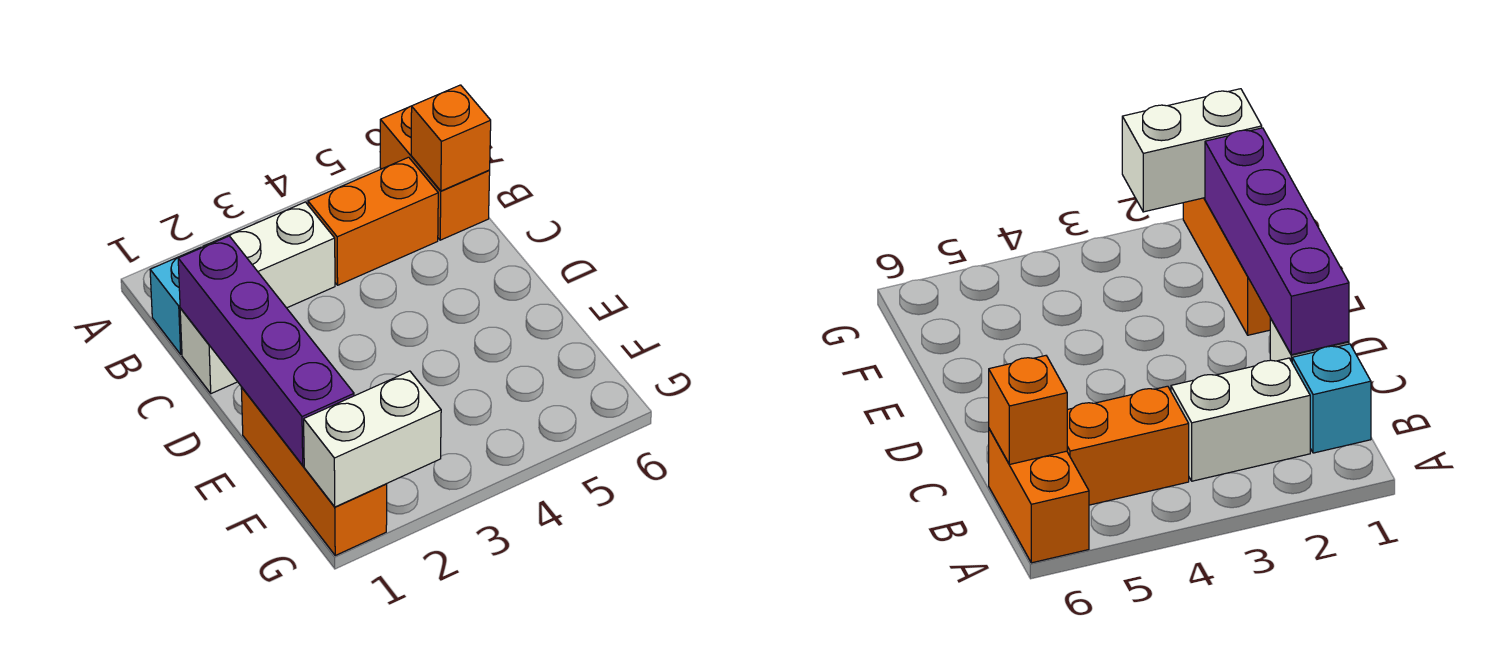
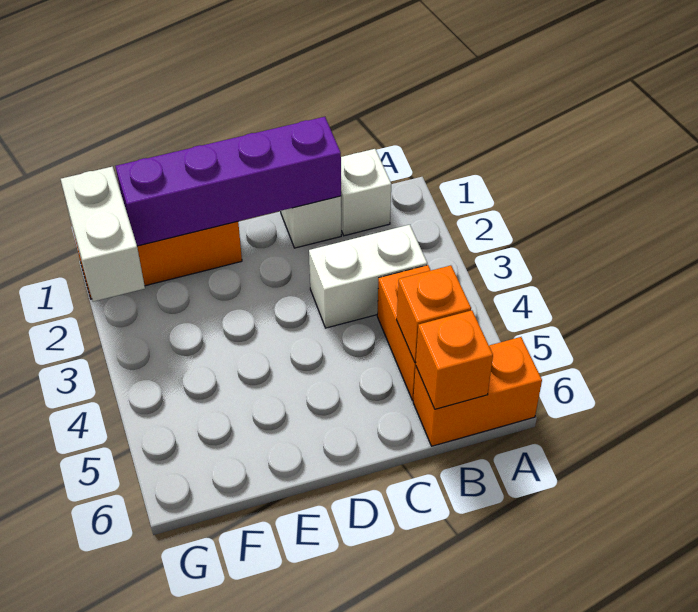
cyan 1x1 brick [150,247,201,354] -> white 1x1 brick [341,149,391,236]
white 1x2 brick [203,202,335,308] -> white 1x2 brick turned to [309,225,427,328]
none -> orange 1x1 brick [397,265,471,363]

